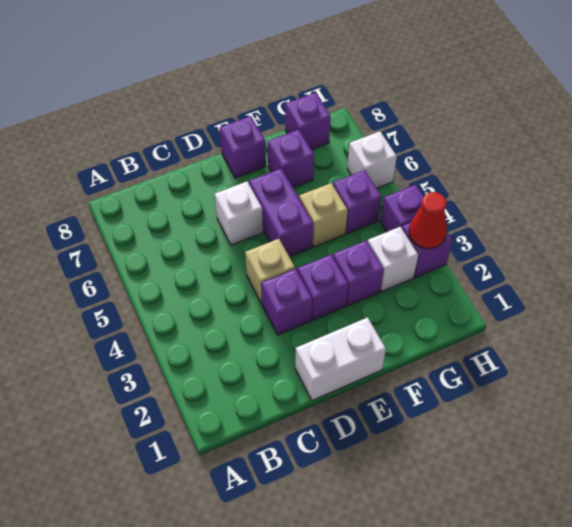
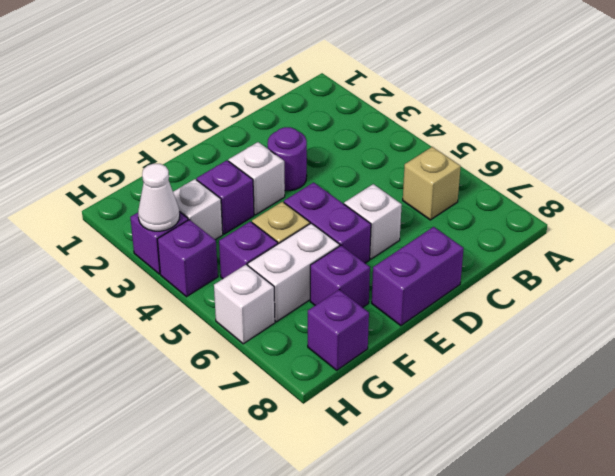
white 1x2 brick [295,317,386,401] -> white 1x2 brick moved to [248,223,340,322]
purple 1x1 brick [261,269,312,335] -> purple 1x1 round brick [268,127,307,191]
tan 1x1 brick [245,239,295,304] -> tan 1x1 brick moved to [403,147,461,220]
purple 1x1 brick [297,255,348,320] -> white 1x1 brick [229,142,285,215]
purple 1x1 brick [220,116,266,178] -> purple 1x2 brick [372,227,464,326]
red 1x1 cone [409,192,447,249] -> white 1x1 cone [138,164,180,231]

